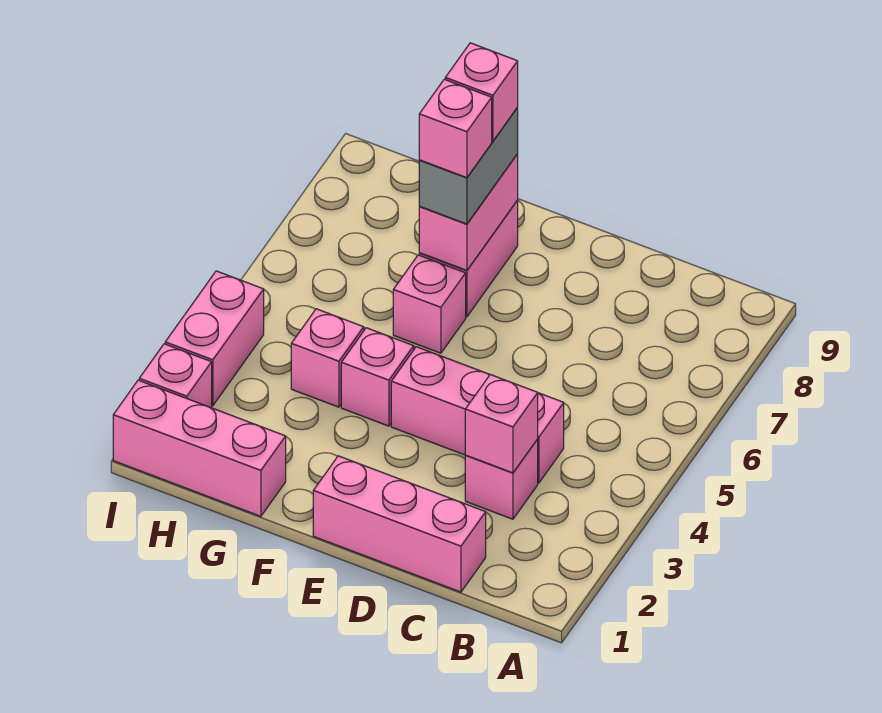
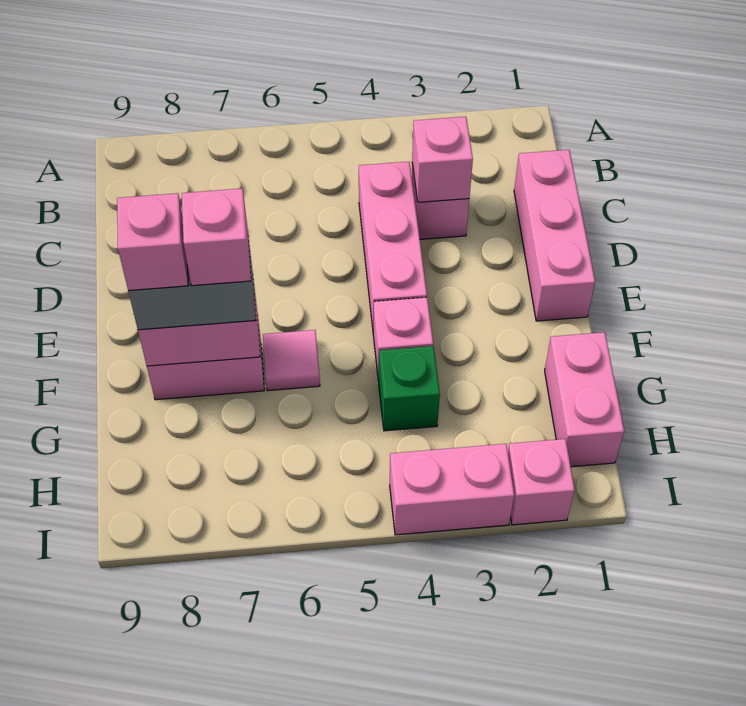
pink 1x1 brick [393,255,466,353] -> pink 1x1 tile [263,330,320,391]
pink 1x3 brick [113,380,286,516] -> pink 1x2 brick [545,332,624,467]
pink 1x1 brick [291,309,364,407] -> green 1x1 brick [379,346,440,431]

